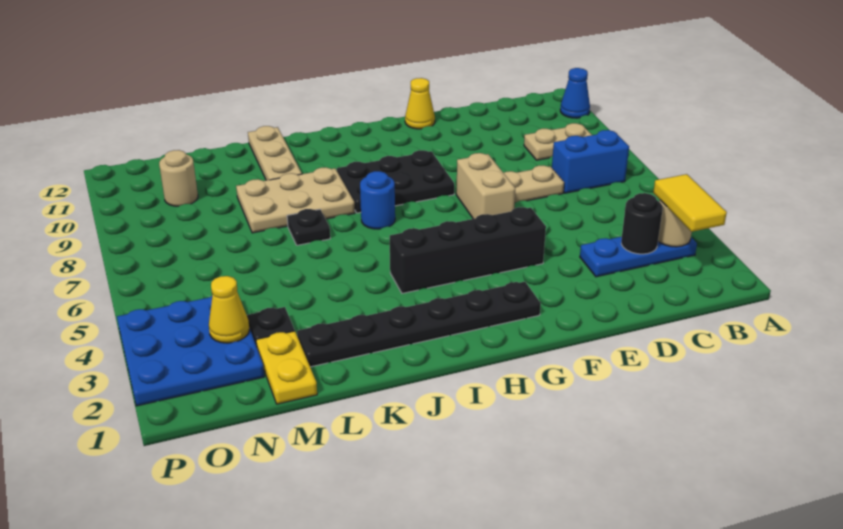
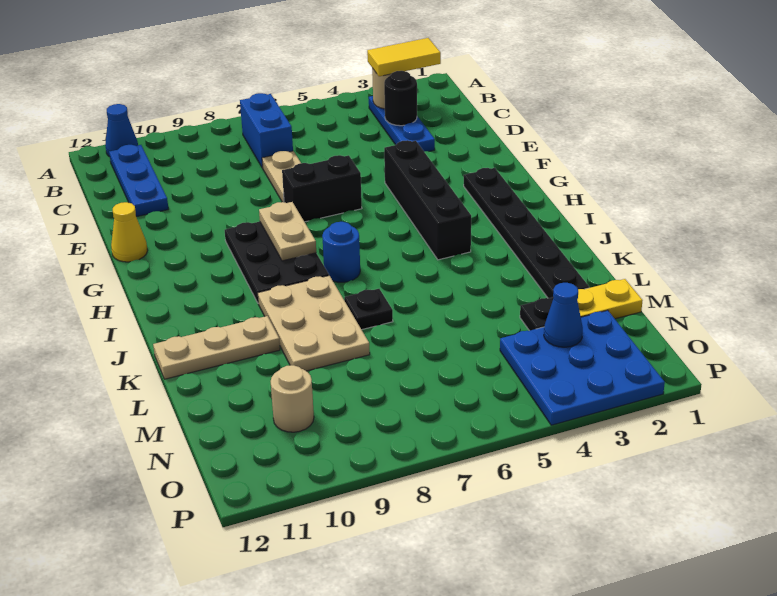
tan 1x2 plate [524,123,592,160] -> tan 1x2 plate moved to [259,202,316,261]
none -> blue 1x3 plate [109,145,168,217]
tan 1x2 brick [456,153,515,219] -> black 1x2 brick [282,155,362,222]
yellow 1x1 cone [209,276,249,343] -> blue 1x1 cone [544,283,583,347]

